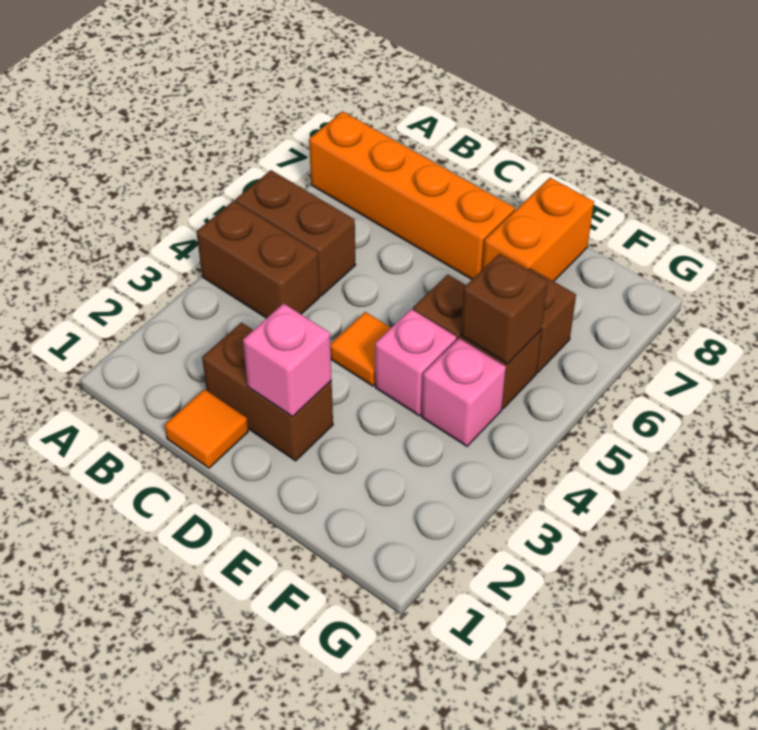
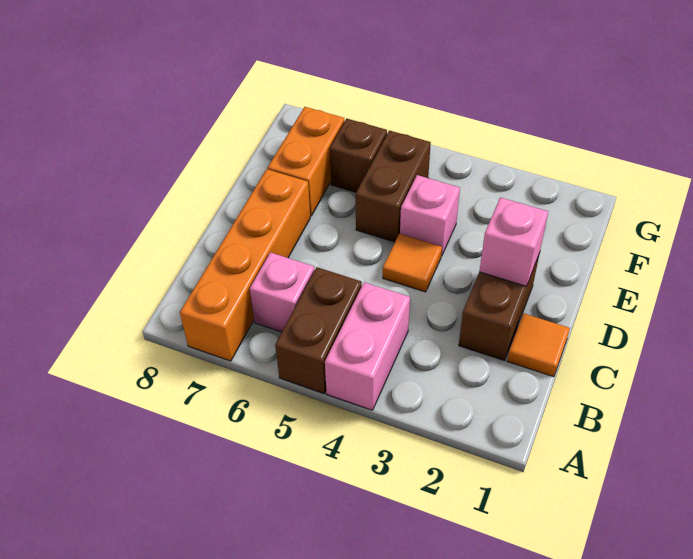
brown 1x2 brick [197,201,320,318] -> pink 1x2 brick [325,282,410,410]
orange 1x2 brick [482,178,594,281] -> orange 1x2 brick turned to [268,107,345,216]
pink 1x1 brick [422,338,506,446] -> pink 1x1 brick moved to [250,252,315,332]
brown 1x1 brick [461,254,548,364] -> none

